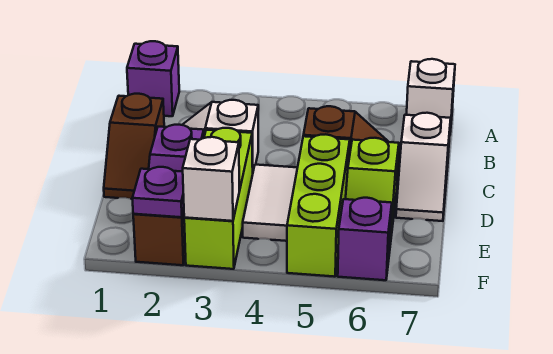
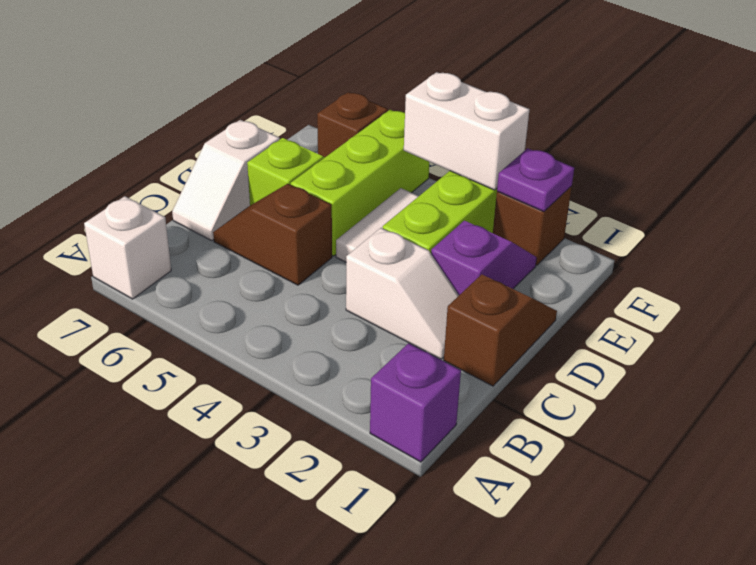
white 1x2 slope [396,113,451,221] -> white 1x2 slope turned to [172,120,280,241]
white 1x1 brick [183,137,240,221] -> white 1x2 brick [404,72,530,190]
purple 1x1 brick [338,198,392,280] -> brown 1x1 brick [317,92,388,157]

